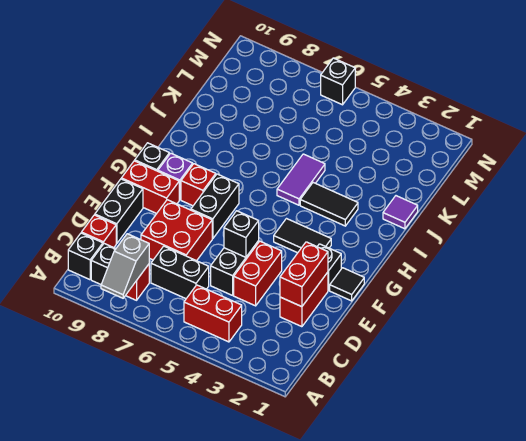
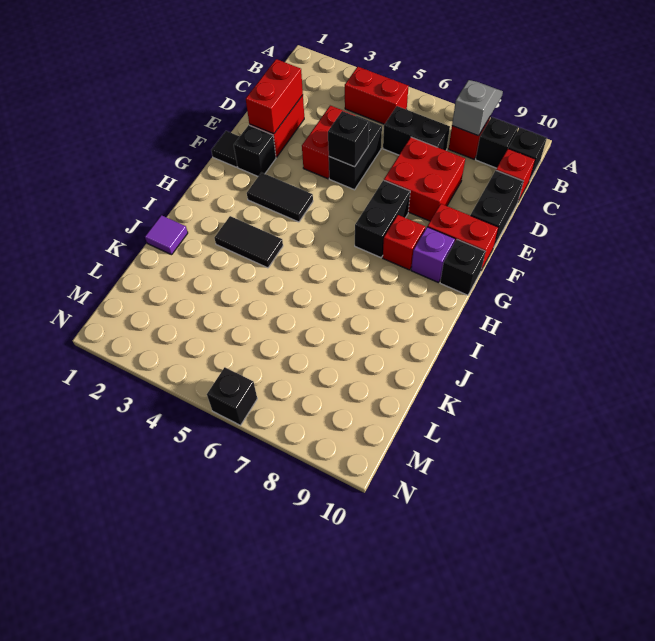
purple 1x2 tile [277,154,325,205] -> none

